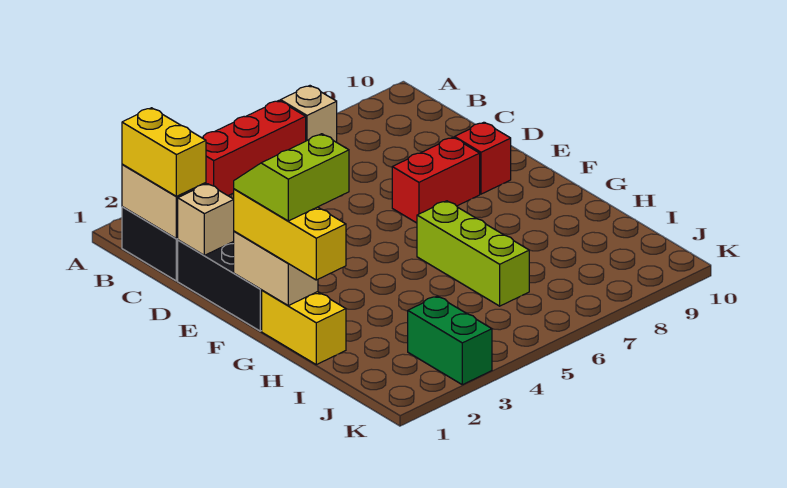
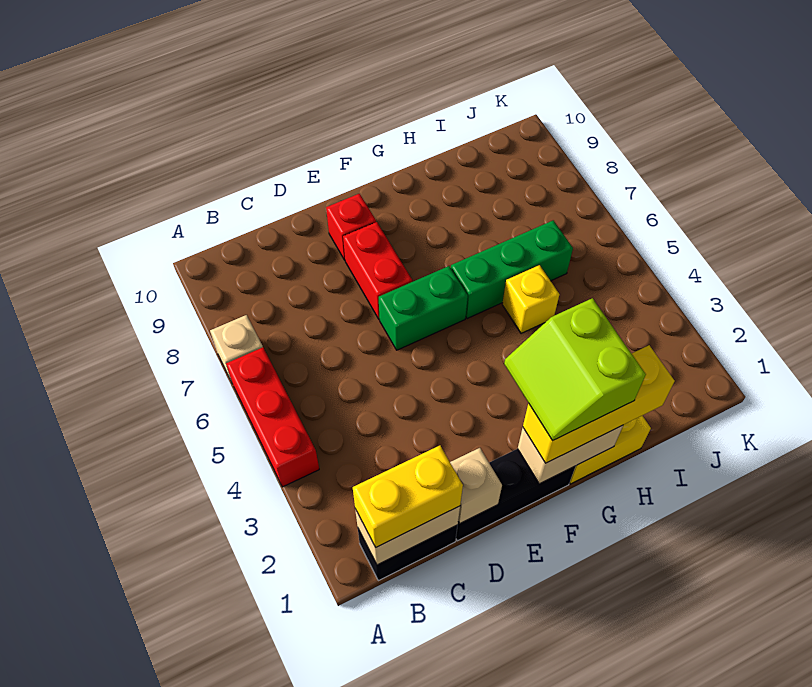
lime 1x3 brick [417,201,529,306] -> green 1x3 brick [451,220,573,319]
none -> yellow 1x1 brick [502,265,559,333]
green 1x2 brick [408,296,492,385] -> green 1x2 brick moved to [379,266,468,350]

